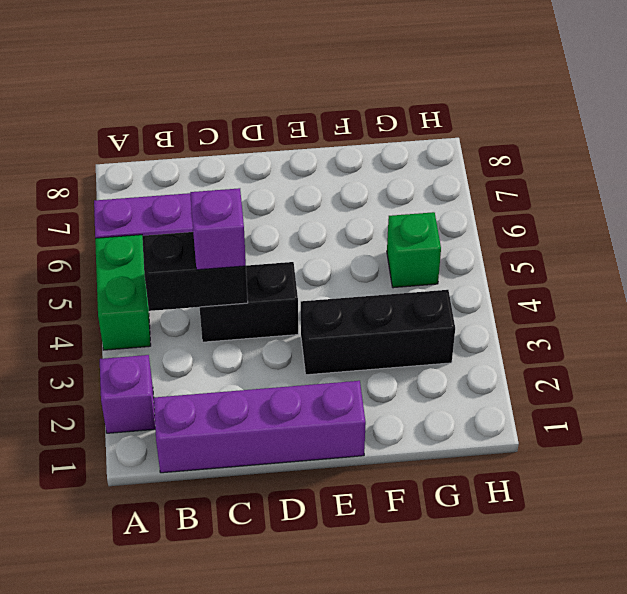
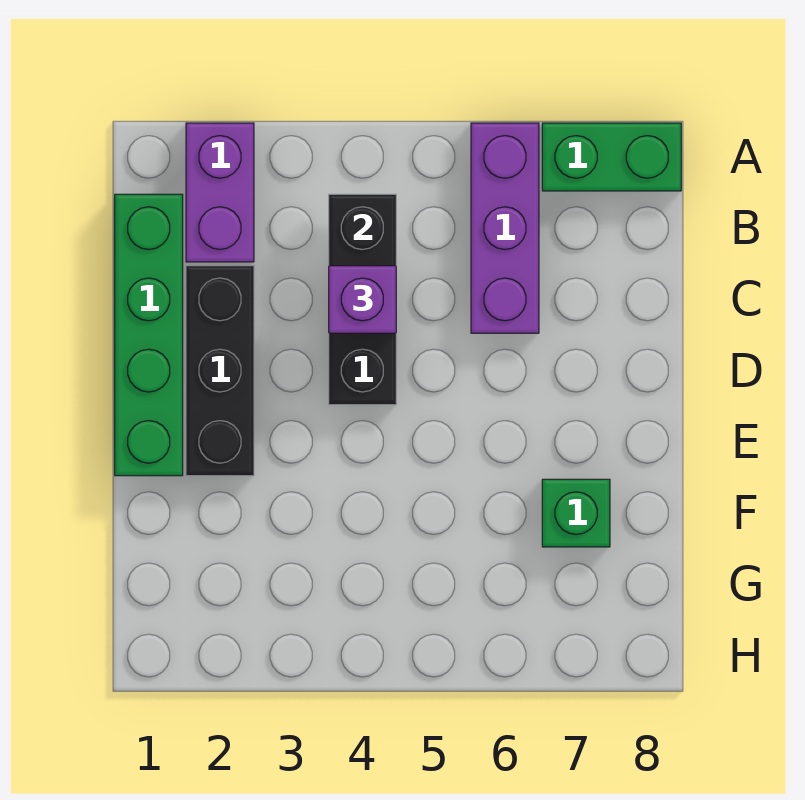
purple 1x1 brick [100,355,155,433] -> purple 1x2 brick [186,123,254,262]
green 1x2 brick [95,235,151,350] -> green 1x2 brick moved to [542,123,681,191]
purple 1x4 brick [154,381,366,473] -> green 1x4 brick [115,194,183,476]
black 1x3 brick [301,290,455,375] -> black 1x3 brick moved to [186,266,254,476]
green 1x1 brick [387,212,441,288] -> green 1x1 brick moved to [542,479,610,547]

